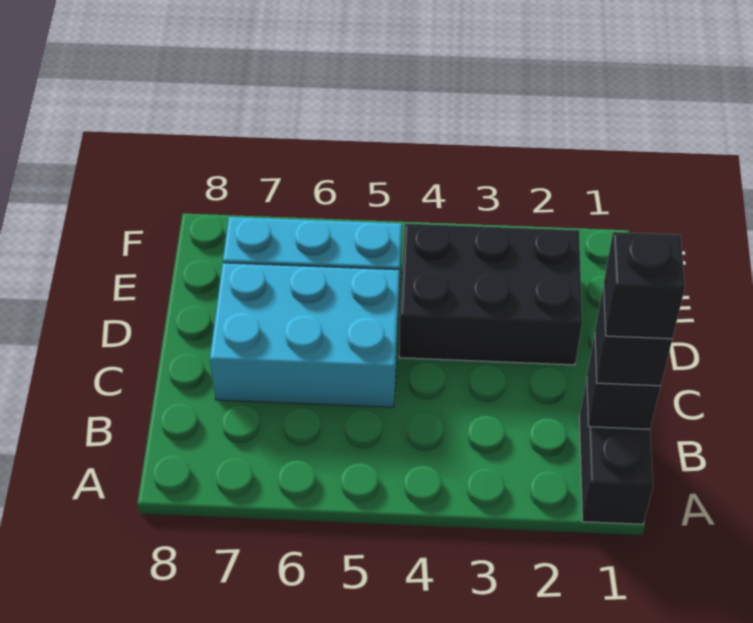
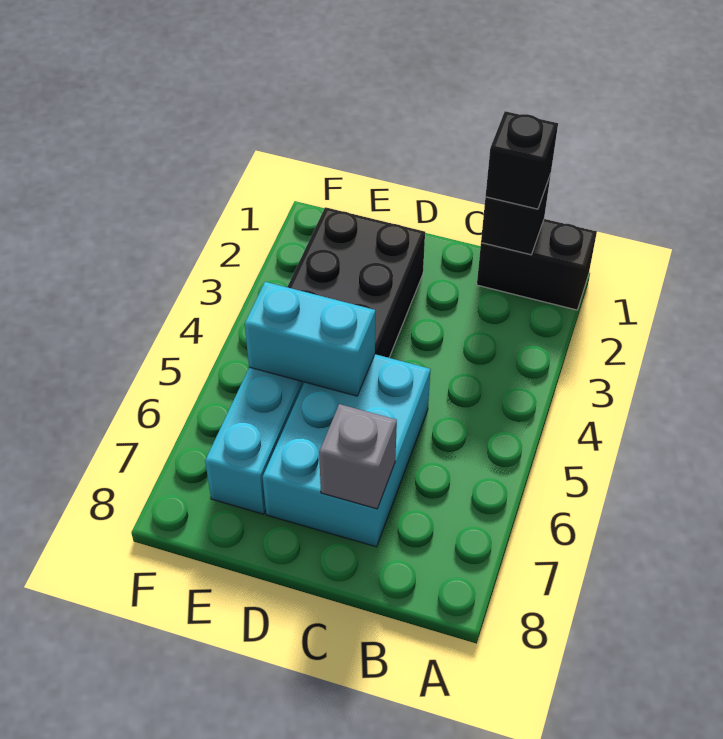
black 1x1 brick [603,232,685,339] -> none
none -> grey 1x1 brick [319,404,397,509]
none -> cyan 1x2 brick [245,282,375,396]

